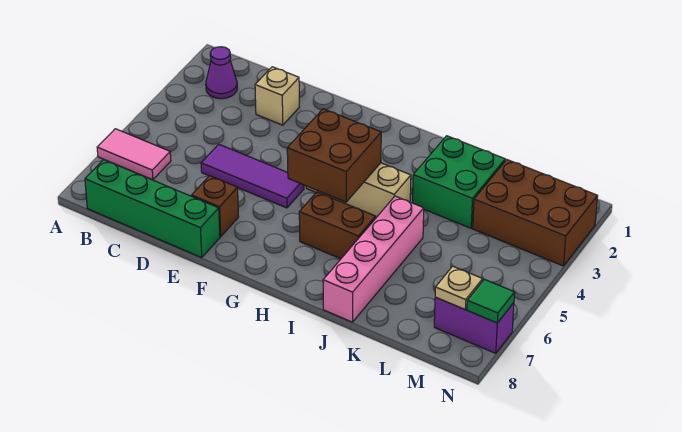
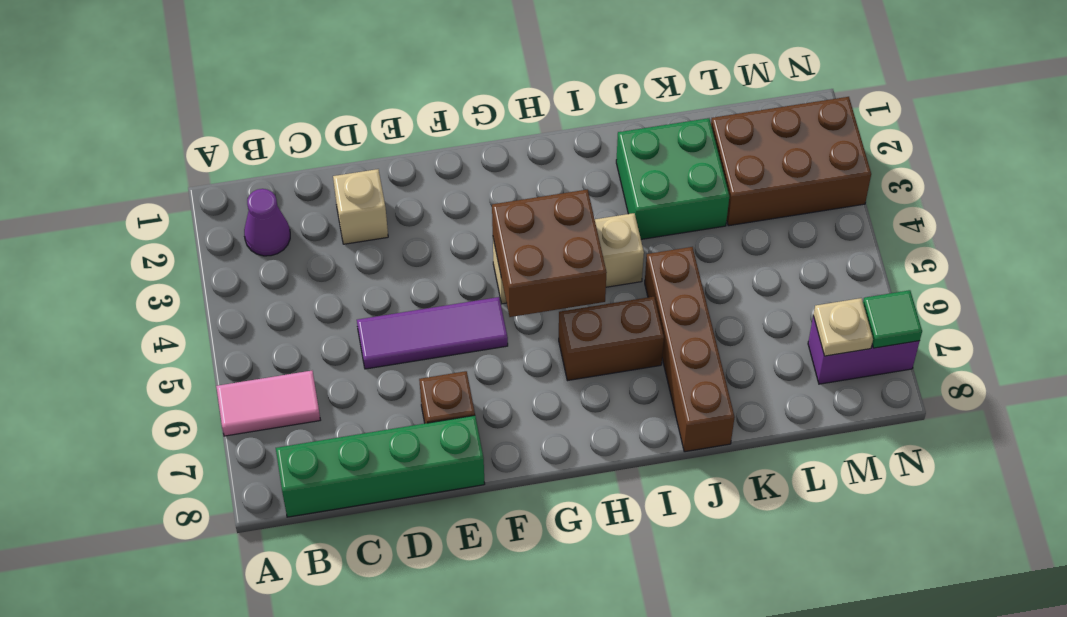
pink 1x4 brick [323,196,424,322] -> brown 1x4 brick [645,247,735,452]

